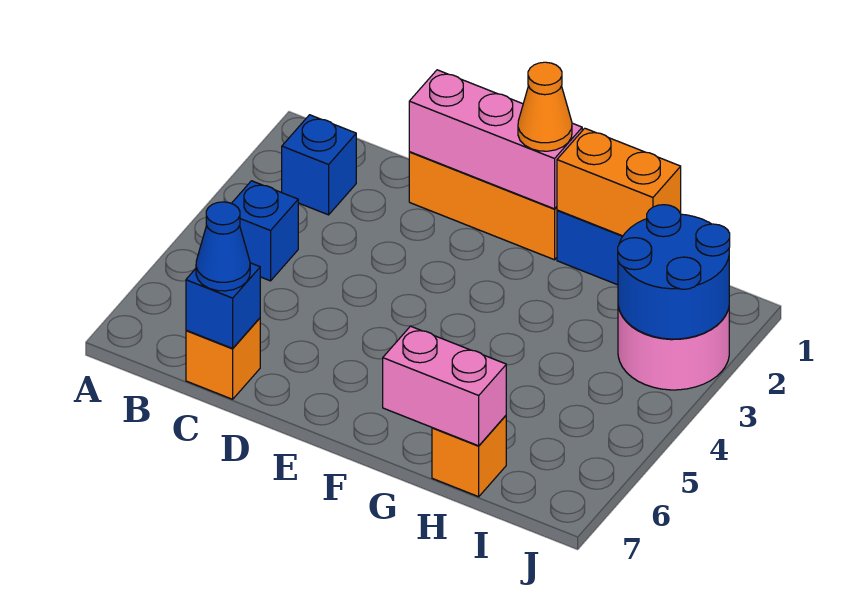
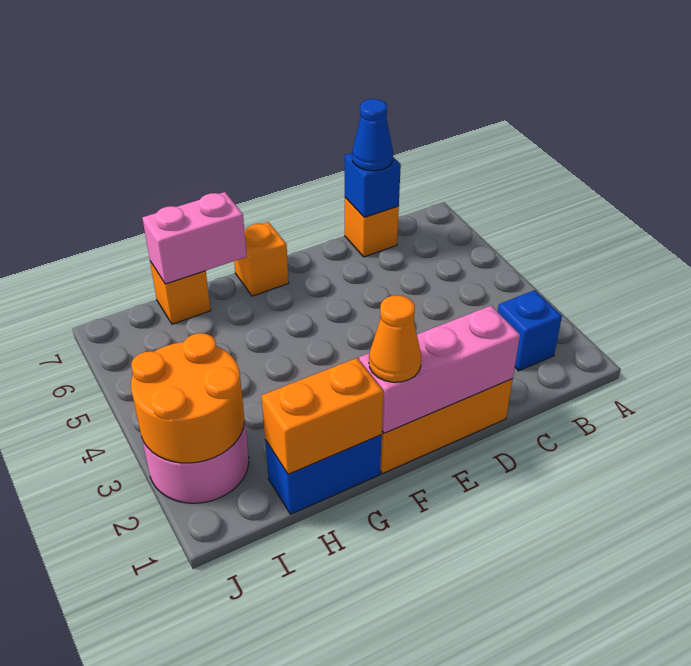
blue 1x1 brick [232,181,298,281] -> none
none -> orange 1x1 brick [234,222,289,296]
blue 2x2 round brick [618,205,730,339] -> orange 2x2 round brick [131,333,244,463]

